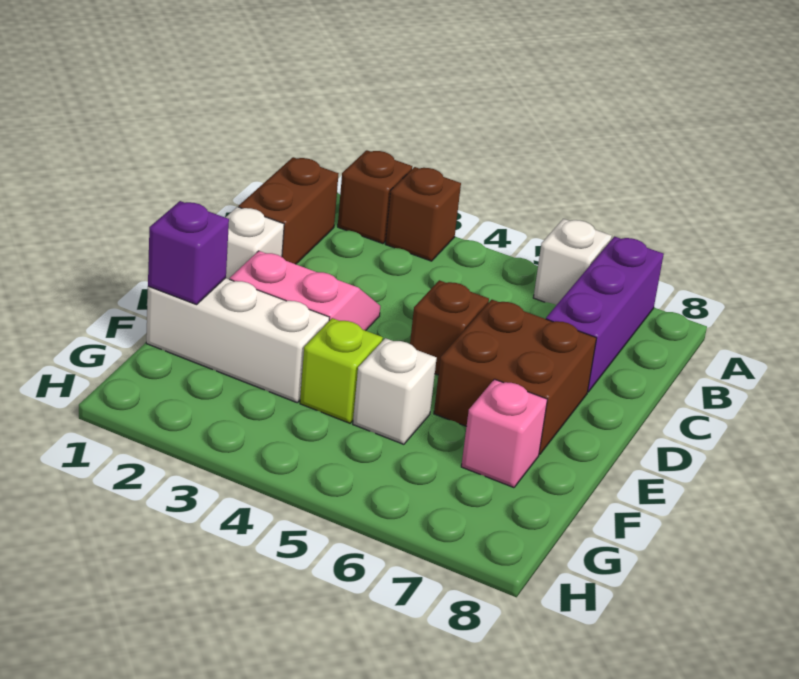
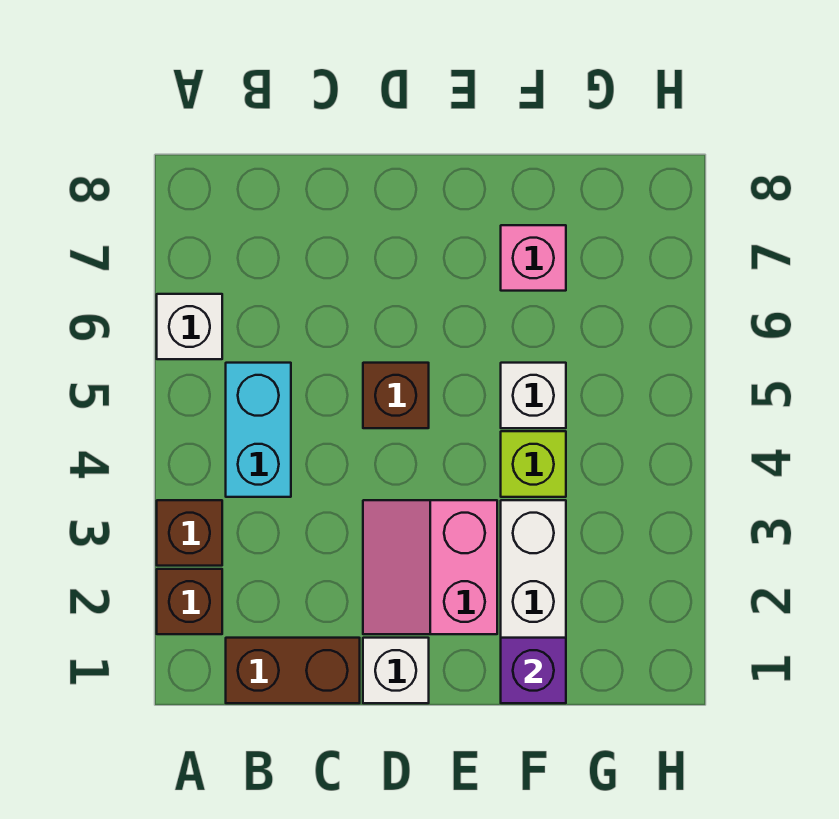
purple 1x3 brick [546,237,664,392] -> none
none -> cyan 1x2 brick [226,363,291,497]
brown 2x2 brick [434,300,597,455] -> none

